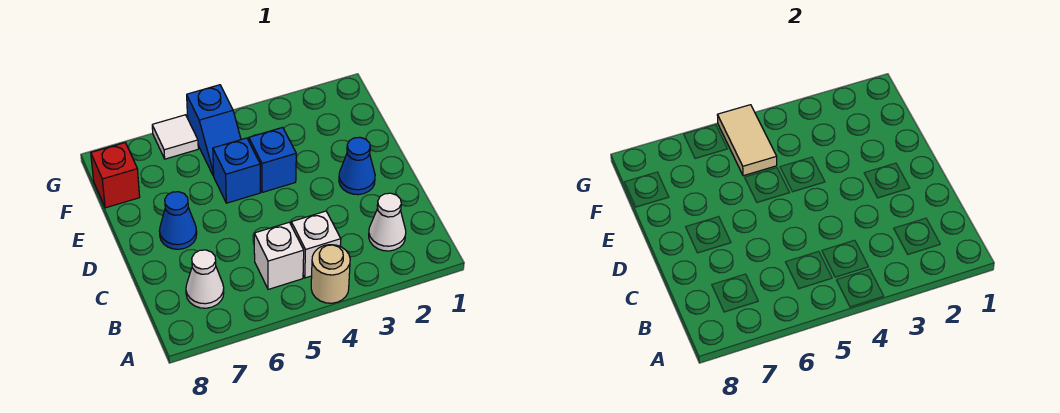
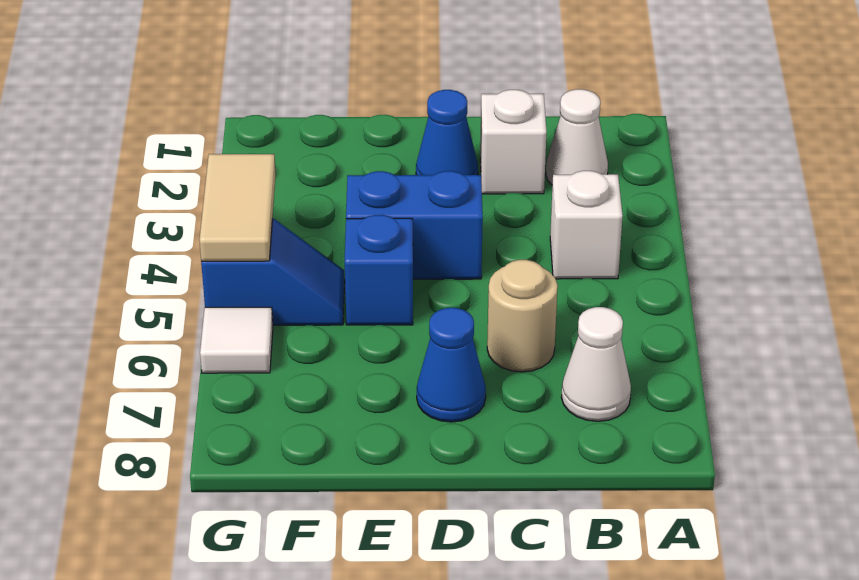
tan 1x1 round brick [311,245,350,303] -> tan 1x1 round brick moved to [487,260,558,372]
white 1x1 brick [254,222,304,289] -> white 1x1 brick moved to [480,90,547,194]
blue 1x1 brick [249,127,296,192] -> blue 1x2 brick [346,171,483,279]
tan 1x2 tile [717,105,777,176] -> tan 1x2 tile turned to [199,154,276,261]
red 1x1 brick [91,143,140,208] -> none

